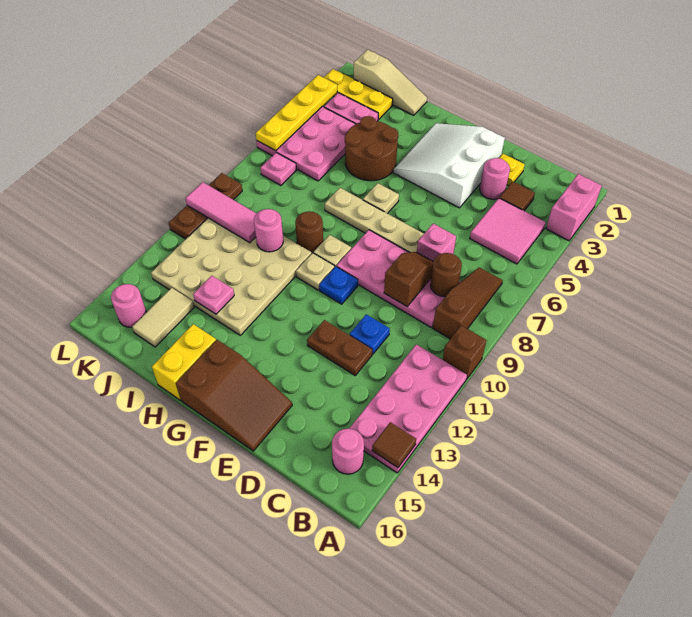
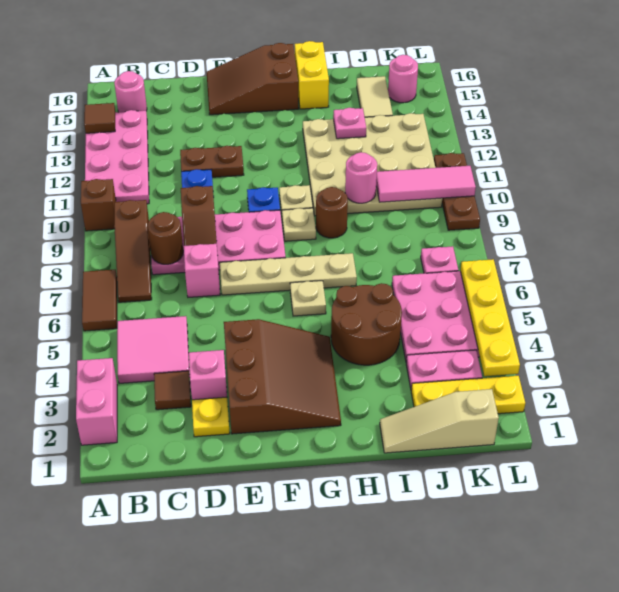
none -> brown 1x2 tile [82,270,117,331]
pink 1x1 round brick [480,158,510,199] -> pink 1x1 brick [189,350,227,400]
white 3x3 slope [393,123,505,208] -> brown 3x3 slope [224,319,341,434]

